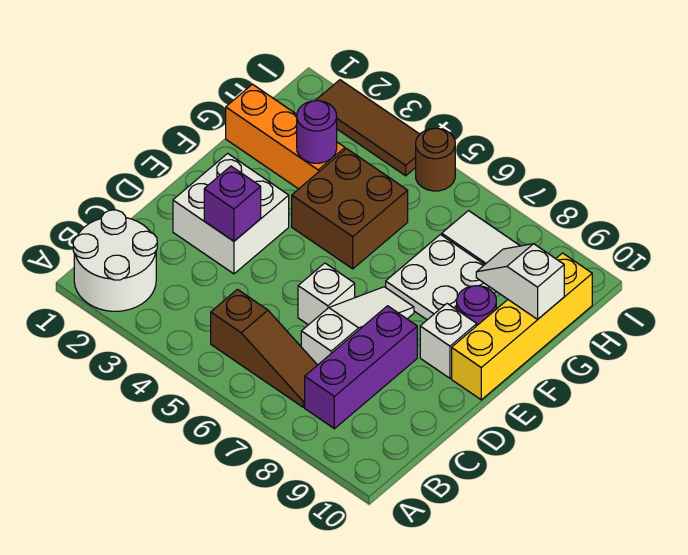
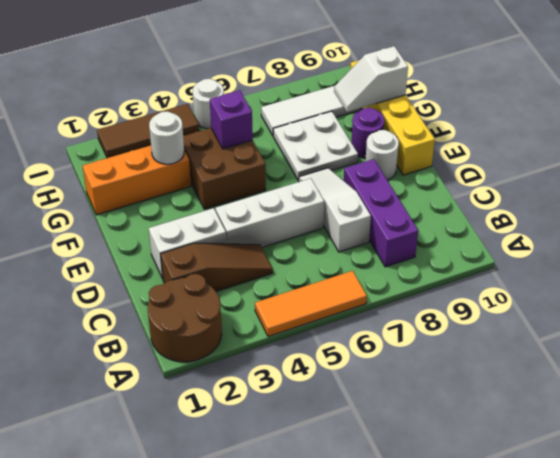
white 2x2 round brick [73,210,157,311] -> brown 2x2 round brick [148,274,222,362]
none -> orange 1x3 tile [255,271,367,337]
brown 1x3 slope [211,289,317,407] -> brown 1x3 slope moved to [161,243,273,292]
white 2x2 brick [173,153,289,274] -> white 1x2 brick [149,208,226,279]
purple 1x1 brick [204,166,261,241] -> purple 1x1 brick moved to [210,90,253,149]
white 1x1 brick [298,263,355,325] -> white 1x3 brick [215,178,324,247]
white 1x1 brick [420,304,477,378] -> white 1x1 round brick [365,130,399,180]
purple 1x1 round brick [297,101,337,163] -> white 1x1 round brick [149,111,184,164]
brown 1x1 round brick [416,128,455,191] -> white 1x1 round brick [193,79,224,129]

